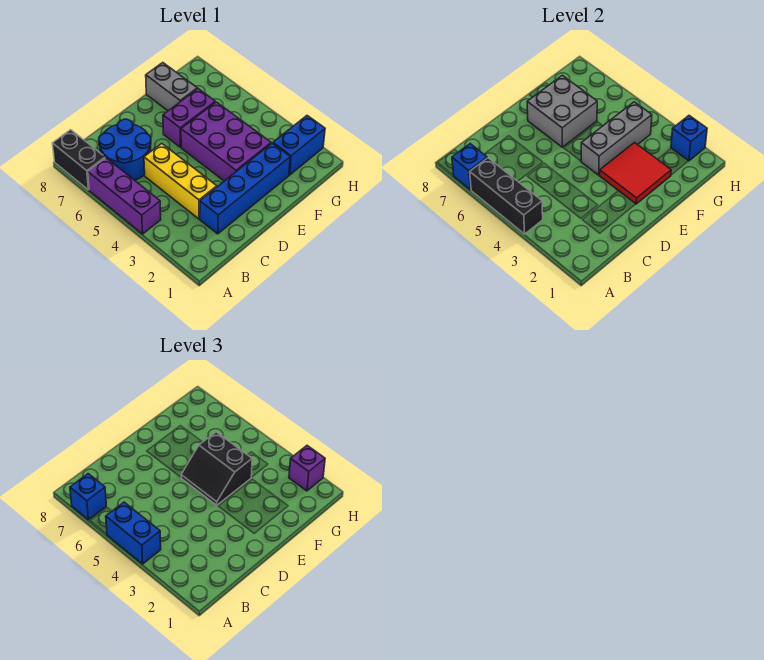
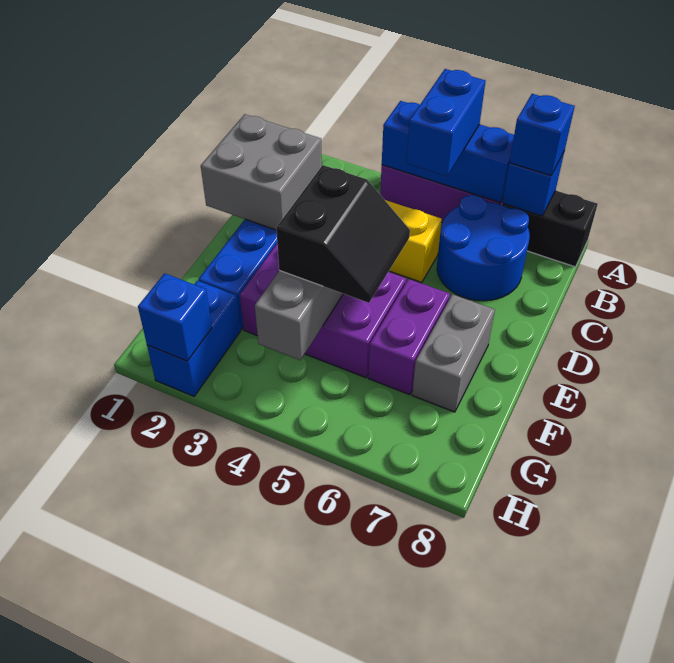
black 1x3 brick [470,158,543,234] -> blue 1x3 brick [382,101,514,202]
blue 1x2 brick [106,502,161,564] -> blue 1x2 brick turned to [407,69,486,176]
red 2x2 tile [599,143,671,204] -> none
black 2x2 slope [181,432,252,505] -> black 2x2 slope turned to [276,165,410,303]
grey 2x2 brick [527,75,597,147] -> grey 2x2 brick moved to [201,114,322,230]
grey 1x2 brick [146,63,197,111] -> grey 1x2 brick turned to [412,294,495,412]
purple 1x1 brick [289,446,325,491] -> none

